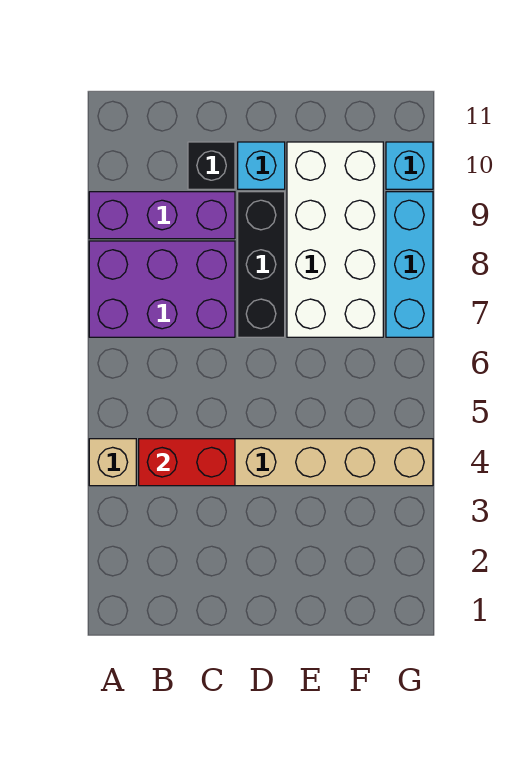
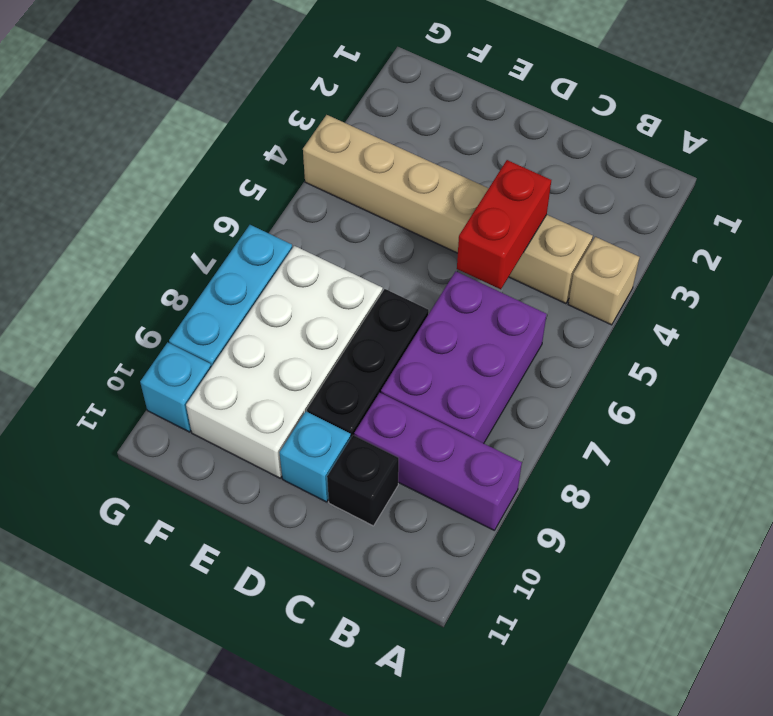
purple 2x3 brick [89,241,235,337] -> purple 2x3 brick turned to [381,271,547,443]
red 1x2 brick [139,439,235,486] -> red 1x2 brick turned to [457,160,551,289]

